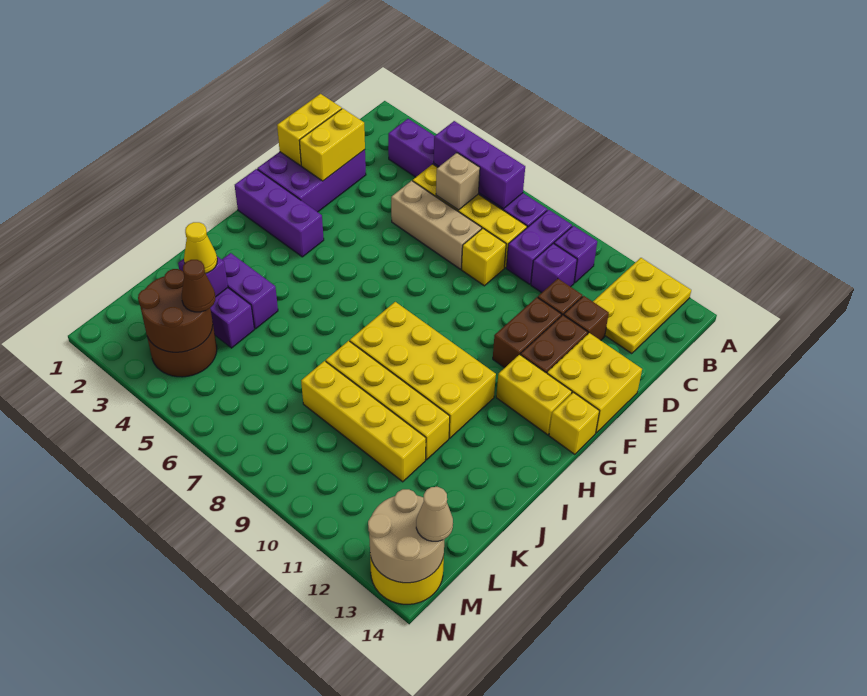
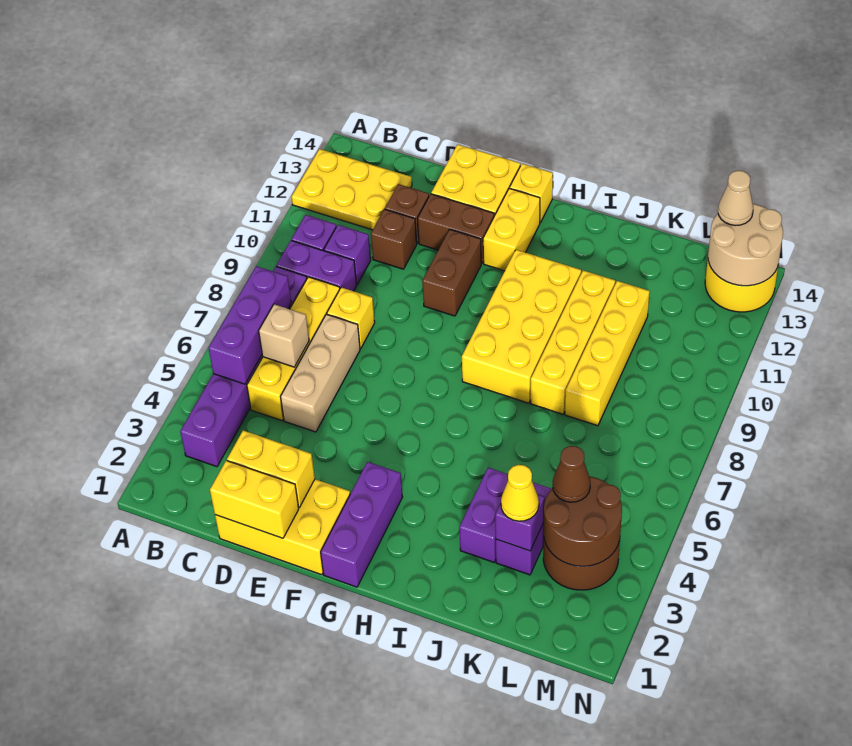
purple 2x3 brick [257,150,366,212] -> yellow 2x3 brick [215,479,350,575]
brown 1x2 brick [493,297,561,368] -> brown 1x2 brick turned to [422,229,481,316]

